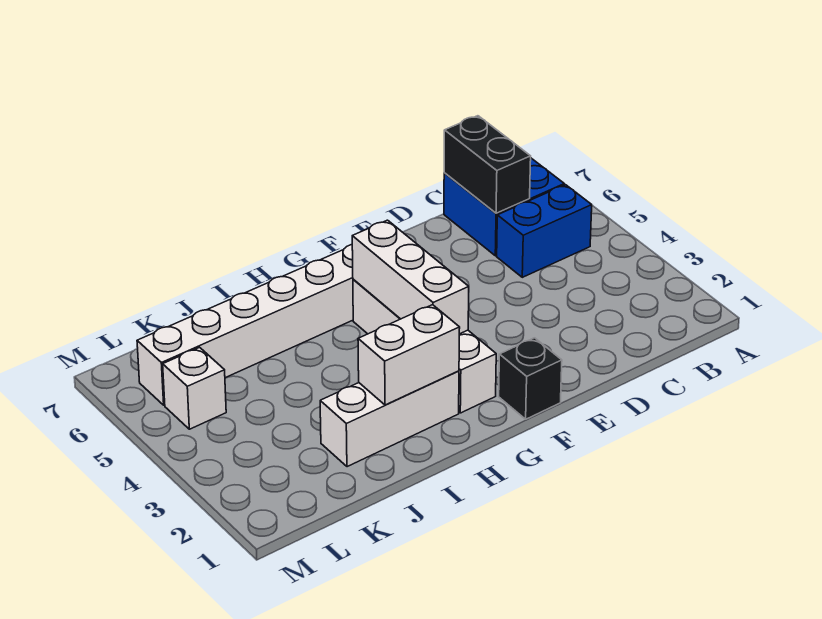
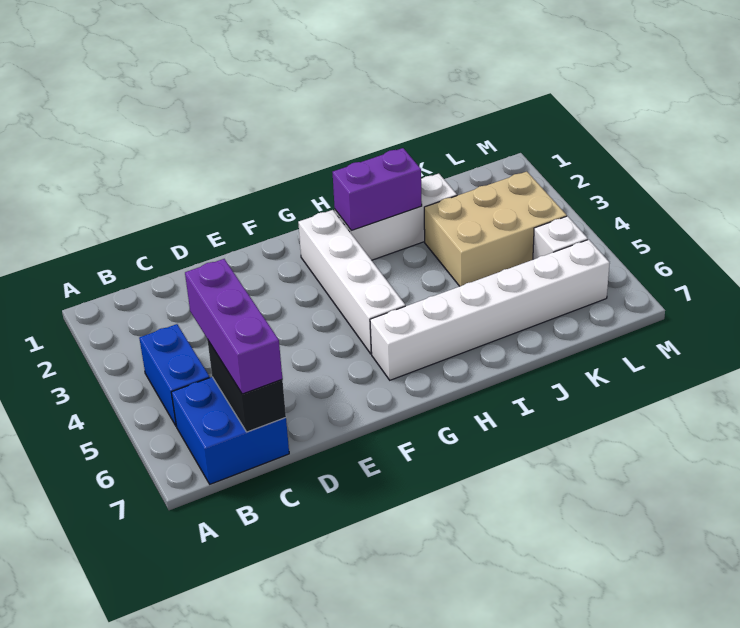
blue 1x2 brick [497,185,592,277] -> blue 1x2 brick turned to [139,324,210,426]
none -> purple 1x3 brick [185,259,282,394]
black 1x1 brick [499,338,562,419] -> none
white 1x3 brick [352,220,469,334] -> none
white 1x2 brick [358,305,460,405] -> purple 1x2 brick [333,148,422,231]
none -> tan 2x3 brick [424,172,567,286]

